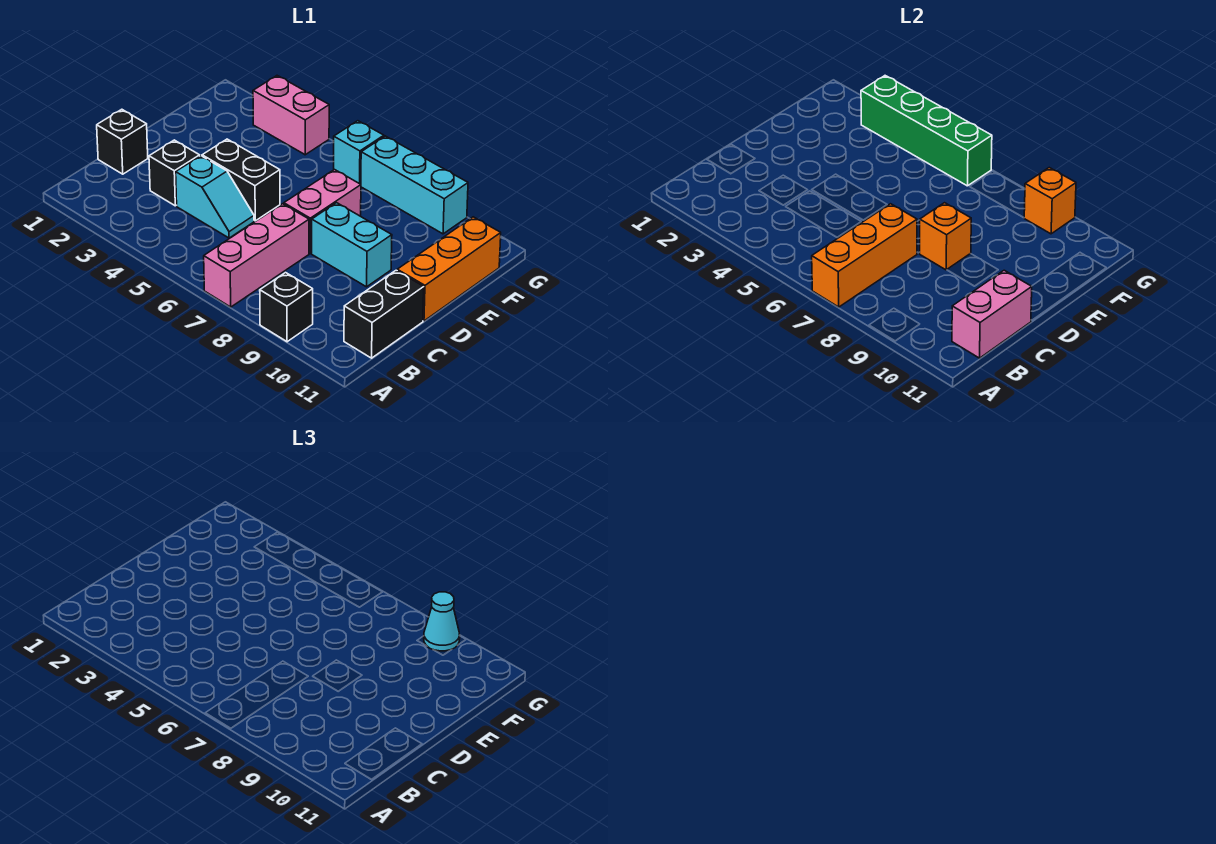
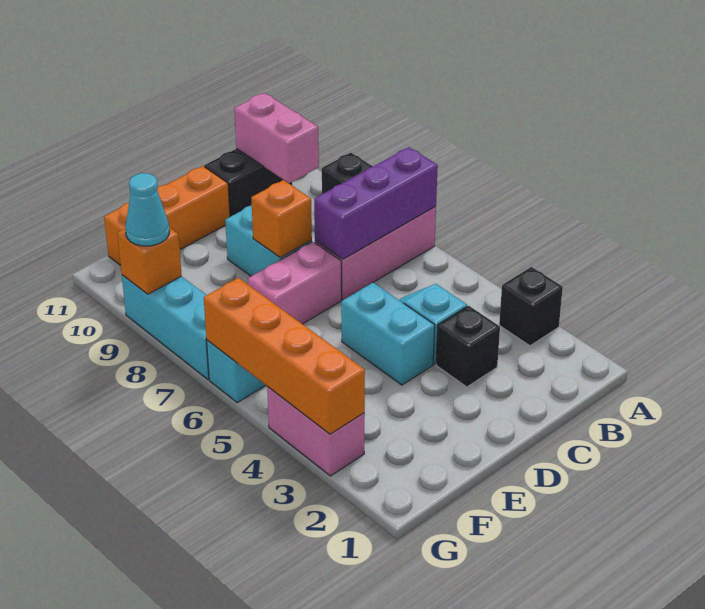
orange 1x3 brick [812,204,917,307] -> purple 1x3 brick [314,147,438,259]
pink 1x2 brick [952,270,1032,358] -> pink 1x2 brick turned to [234,93,319,183]
black 1x1 brick [97,109,148,174] -> black 1x1 brick moved to [499,267,563,346]
black 1x2 brick [202,139,280,221] -> cyan 1x2 brick [341,283,435,385]
green 1x4 brick [861,76,992,186] -> orange 1x4 brick [204,278,365,434]

